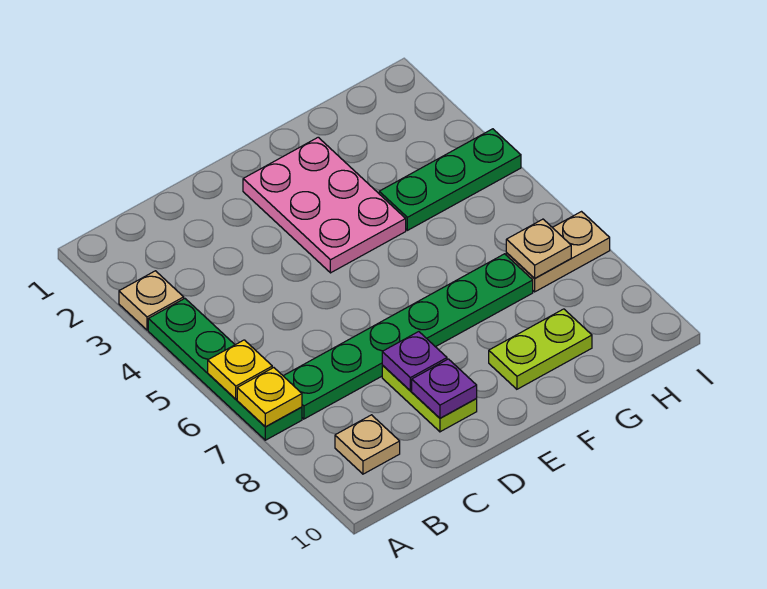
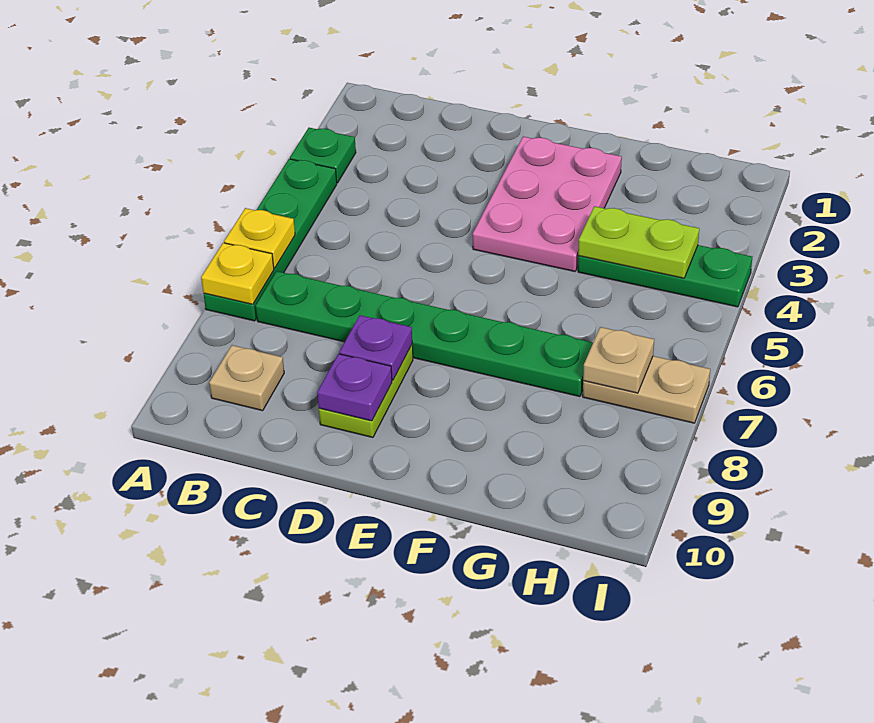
tan 1x1 plate [119,271,184,330] -> green 1x1 plate [290,128,356,183]
lime 1x2 plate [489,309,592,389] -> lime 1x2 plate moved to [578,206,699,278]

